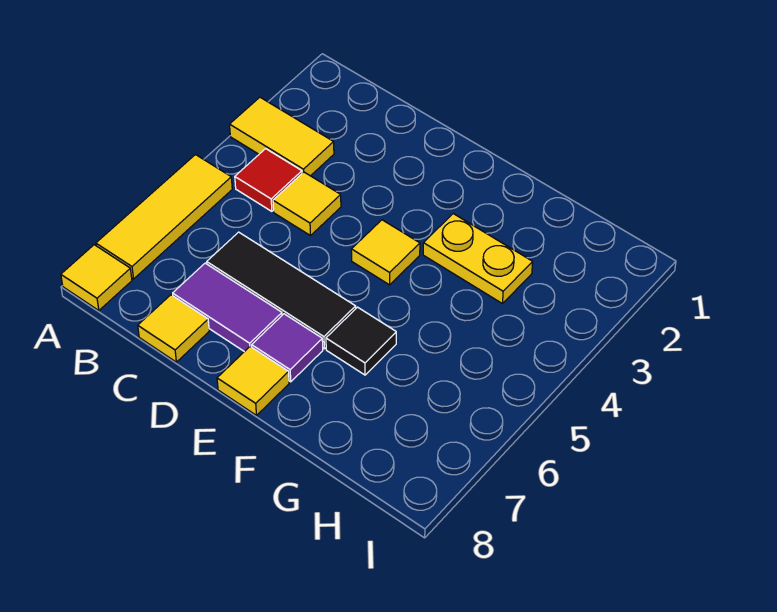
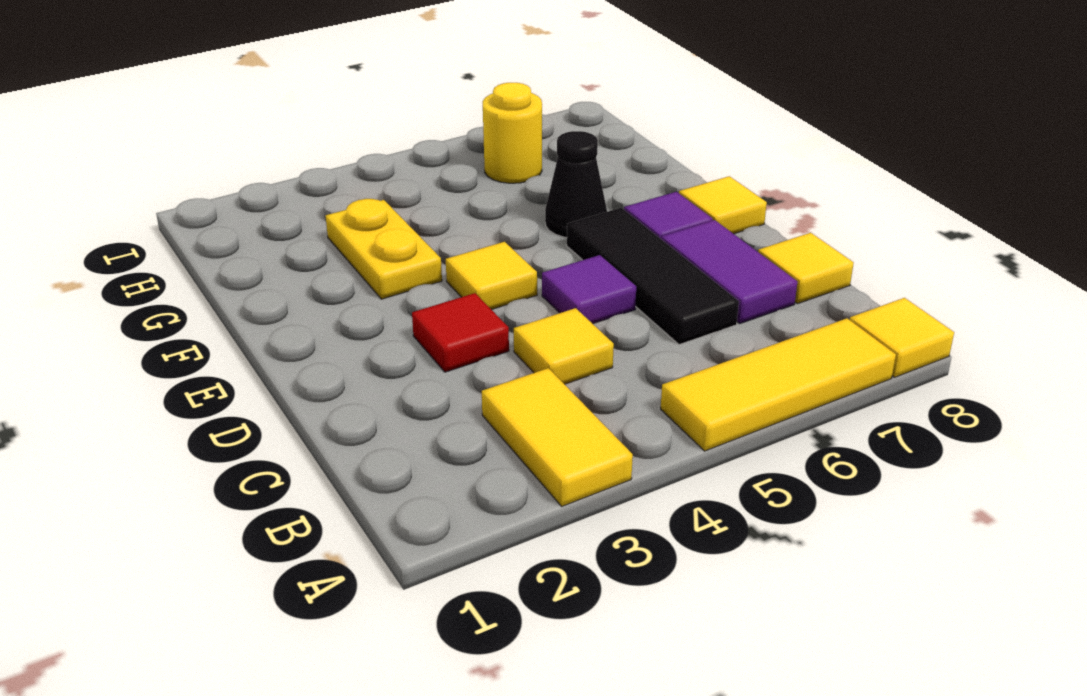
red 1x1 tile [235,149,302,211] -> red 1x1 tile moved to [412,293,509,372]
none -> purple 1x1 tile [542,255,636,324]
black 1x1 tile [326,307,396,375] -> black 1x1 cone [545,131,607,238]
none -> yellow 1x1 round brick [483,83,542,183]

